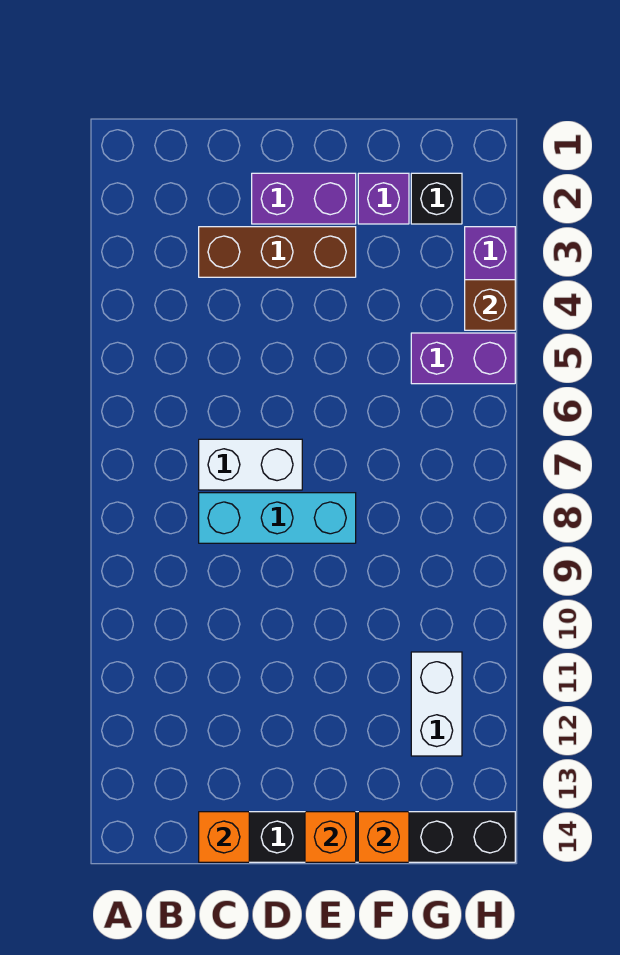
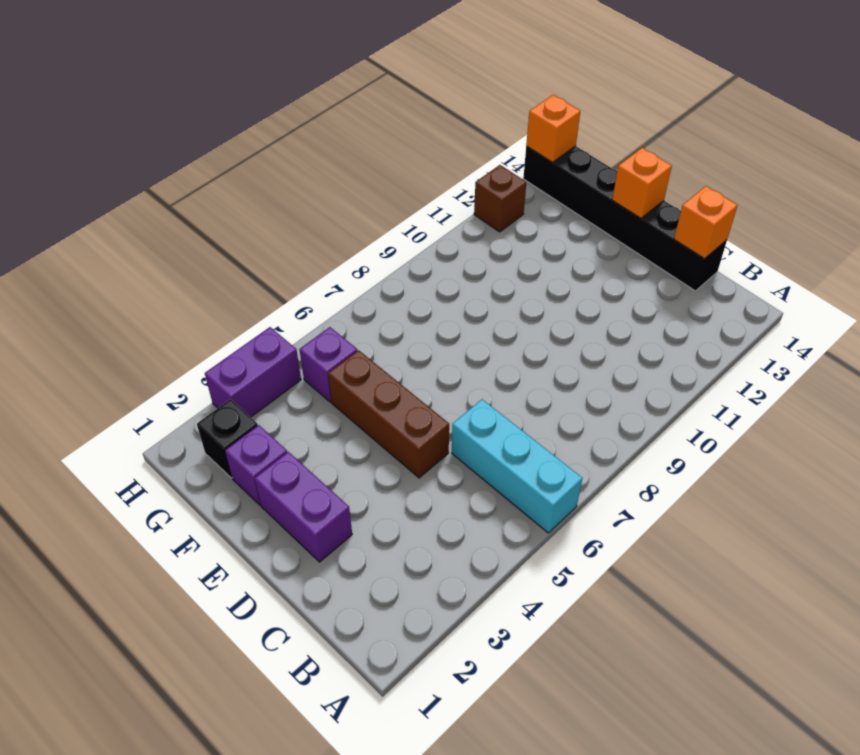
brown 1x3 brick [199,227,356,277] -> brown 1x3 brick moved to [328,350,449,478]
white 1x2 brick [199,439,302,490] -> none
cyan 1x3 brick [199,493,356,543] -> cyan 1x3 brick moved to [452,399,582,533]
orange 1x1 brick [358,812,409,862] -> orange 1x1 brick moved to [526,95,580,162]
purple 1x2 brick [411,333,515,384] -> purple 1x1 brick [299,327,357,402]
white 1x2 brick [411,652,462,756] -> none
brown 1x1 brick [465,280,515,330] -> brown 1x1 brick moved to [474,165,526,232]

